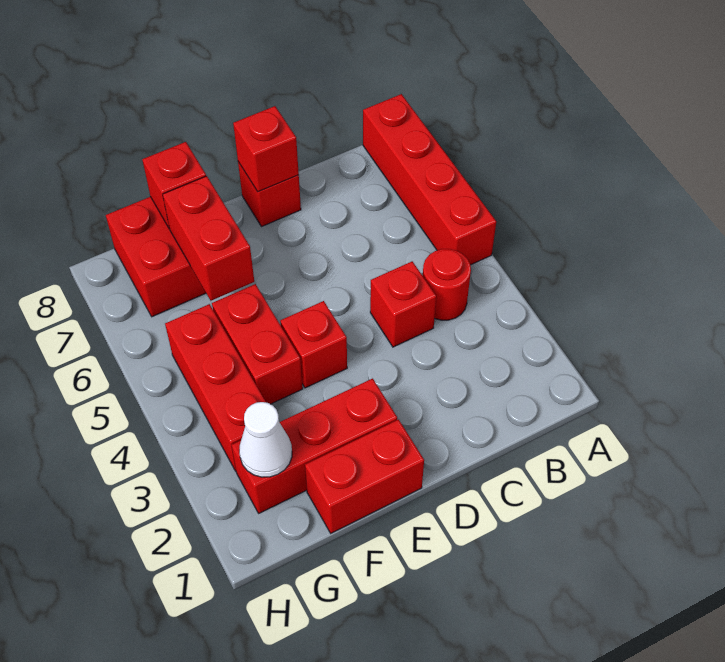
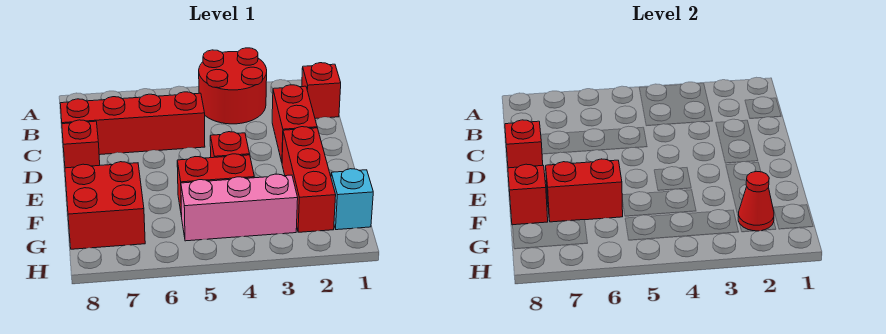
red 1x4 brick [363,94,496,265] -> red 1x4 brick moved to [60,92,205,155]
red 1x1 round brick [423,249,471,320] -> red 2x2 round brick [199,48,267,124]
red 1x1 brick [370,261,436,347] -> red 1x1 brick moved to [302,63,341,119]
red 1x2 brick [305,420,424,533] -> red 1x2 brick moved to [272,85,317,162]
none -> cyan 1x1 brick [331,169,373,230]
white 1x1 cone [239,402,292,477] -> red 1x1 cone [738,171,774,231]
red 1x3 brick [165,304,266,471] -> pink 1x3 brick [181,174,298,241]

